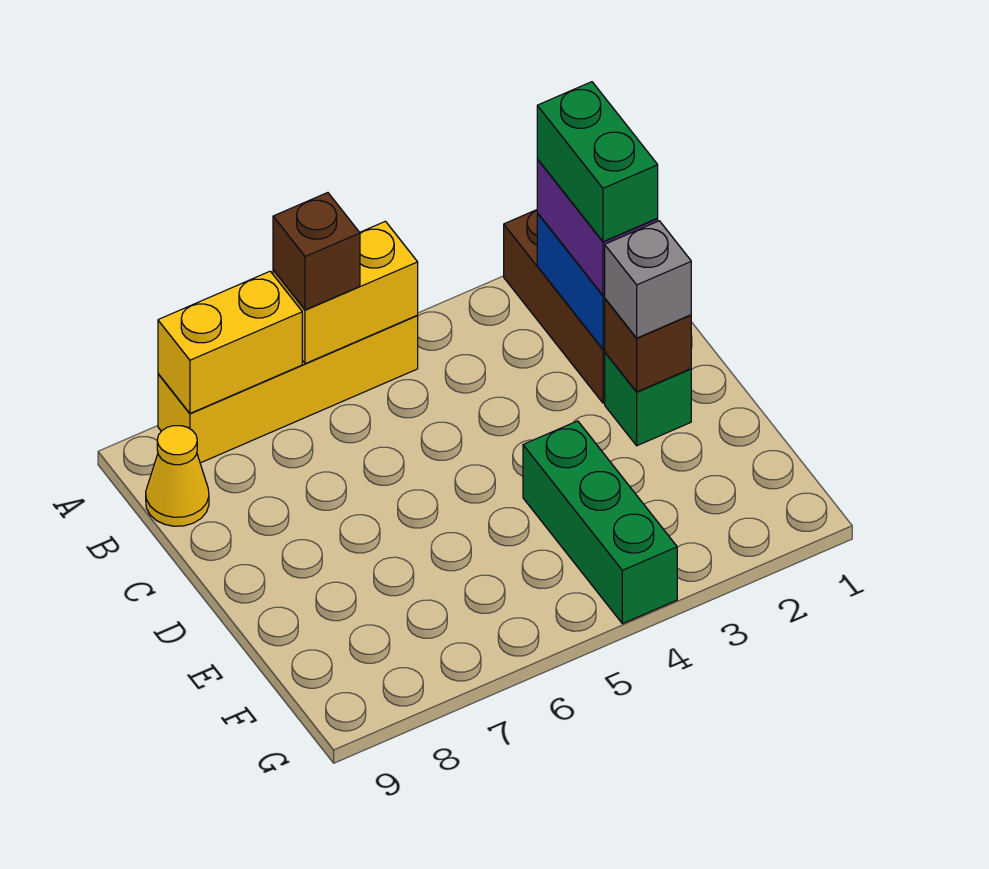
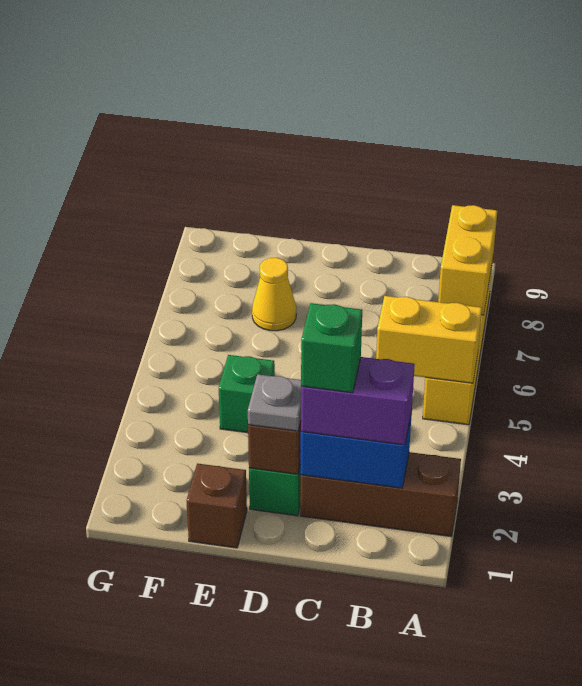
yellow 1x2 brick [273,221,418,364] -> yellow 1x2 brick turned to [376,296,482,383]
brown 1x1 brick [273,193,360,310] -> brown 1x1 brick moved to [187,463,247,548]
green 1x2 brick [537,82,658,242] -> green 1x1 brick [301,303,362,393]
yellow 1x1 cone [146,426,209,526] -> yellow 1x1 cone moved to [252,258,296,331]
grey 1x1 brick [605,221,691,338] -> grey 1x1 plate [248,374,301,431]
green 1x3 brick [523,421,677,624] -> green 1x1 brick [219,355,275,433]

